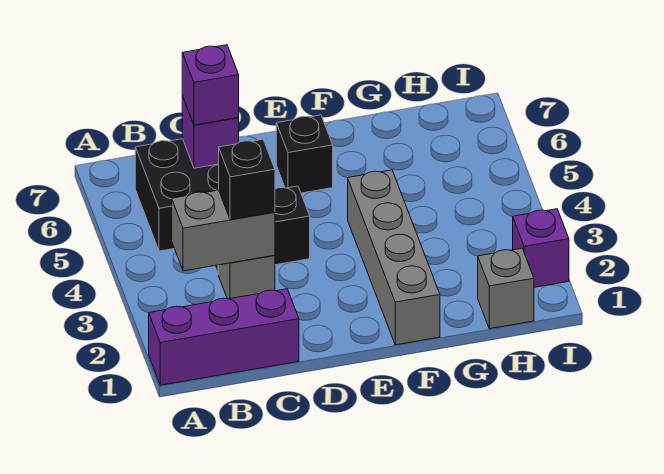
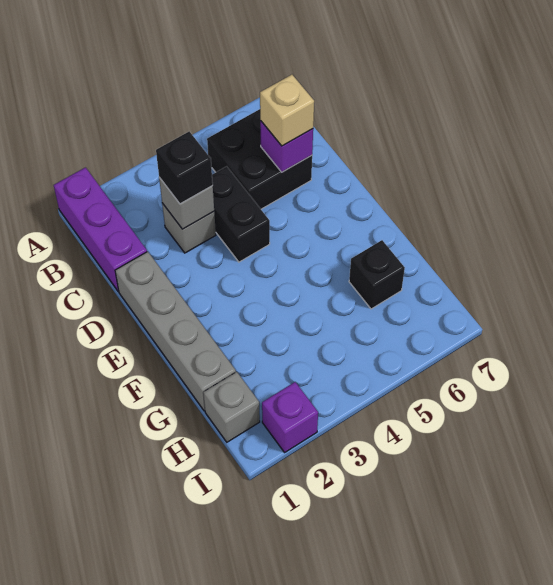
grey 1x2 brick [172,190,275,271] -> grey 1x1 brick [159,177,214,229]
purple 1x1 brick [182,45,239,125] -> tan 1x1 brick [260,75,314,146]
black 1x1 brick [276,115,333,193] -> black 1x1 brick moved to [349,240,405,309]
grey 1x4 brick [348,170,440,345] -> grey 1x4 brick turned to [115,252,236,411]

